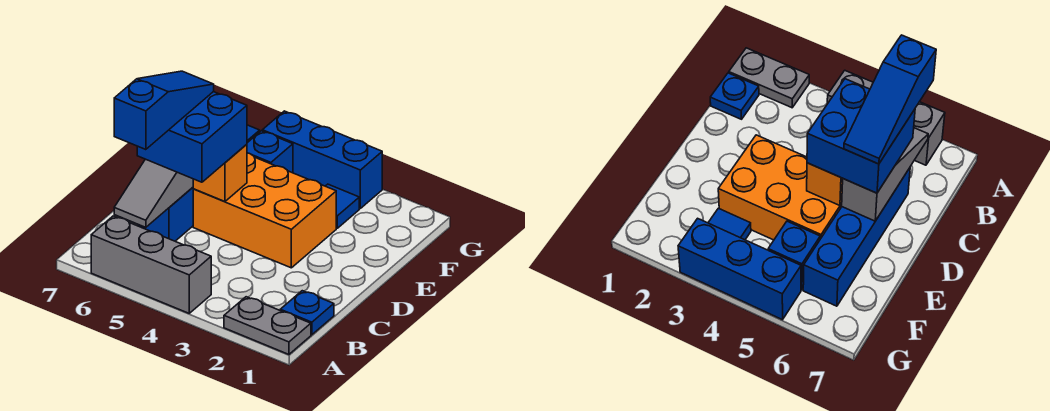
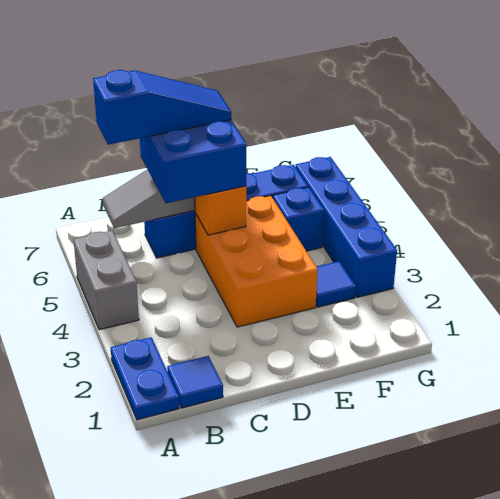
grey 1x2 plate [224,297,311,354] -> blue 1x2 plate [111,337,179,420]
grey 1x3 brick [91,216,211,313] -> grey 1x2 brick [73,231,139,330]
blue 1x1 plate [280,291,334,335] -> blue 1x1 tile [167,356,223,408]
blue 1x3 brick [262,111,382,208] -> blue 1x4 brick [296,157,397,297]

